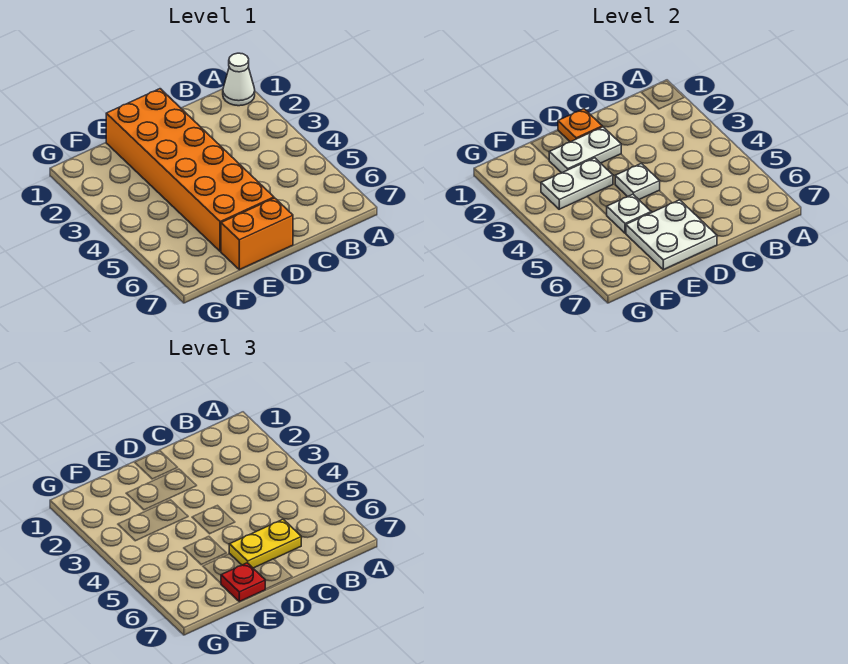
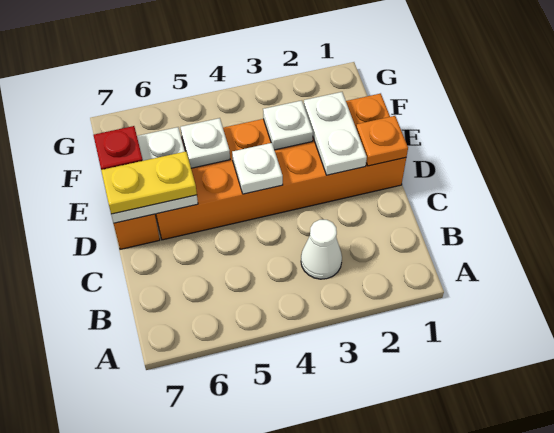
white 1x1 cone [223,53,255,106] -> white 1x1 cone moved to [301,220,342,279]
yellow 1x2 plate [229,519,301,568] -> yellow 1x2 plate turned to [101,151,197,214]
white 1x2 plate [541,158,613,209] -> white 1x1 plate [263,101,313,150]

